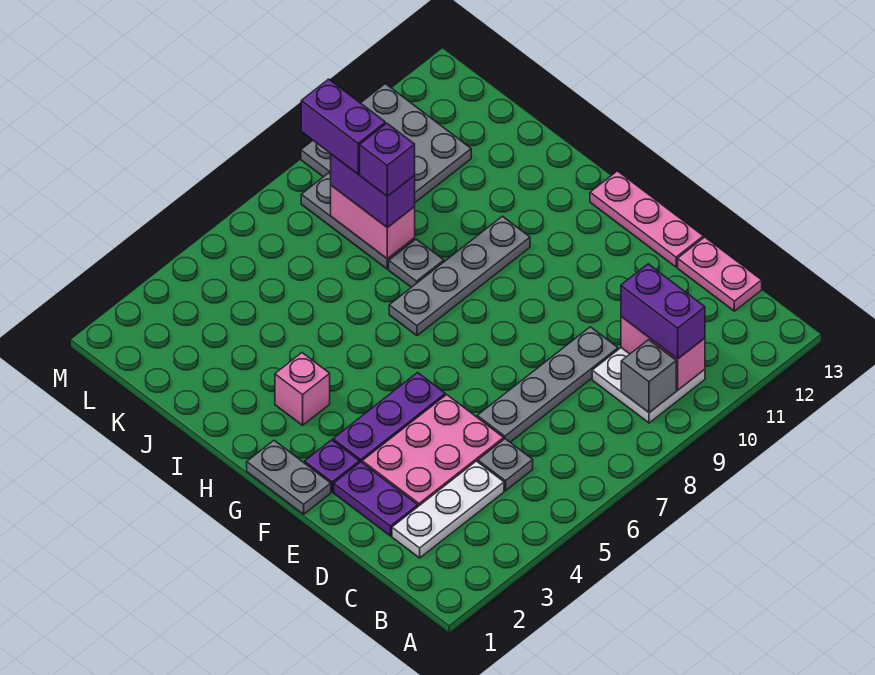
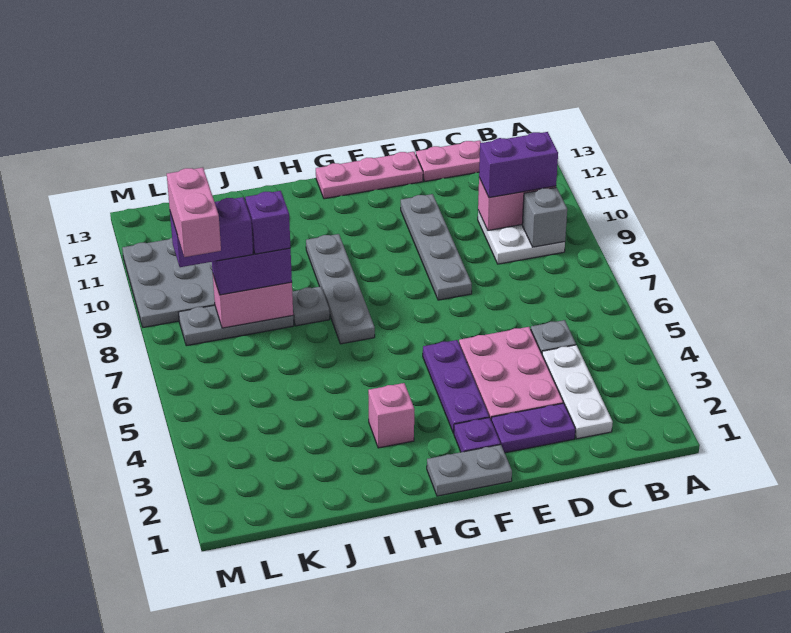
grey 1x4 plate [477,327,618,442] -> grey 1x4 plate moved to [401,194,472,300]
none -> pink 1x2 brick [167,168,221,257]

